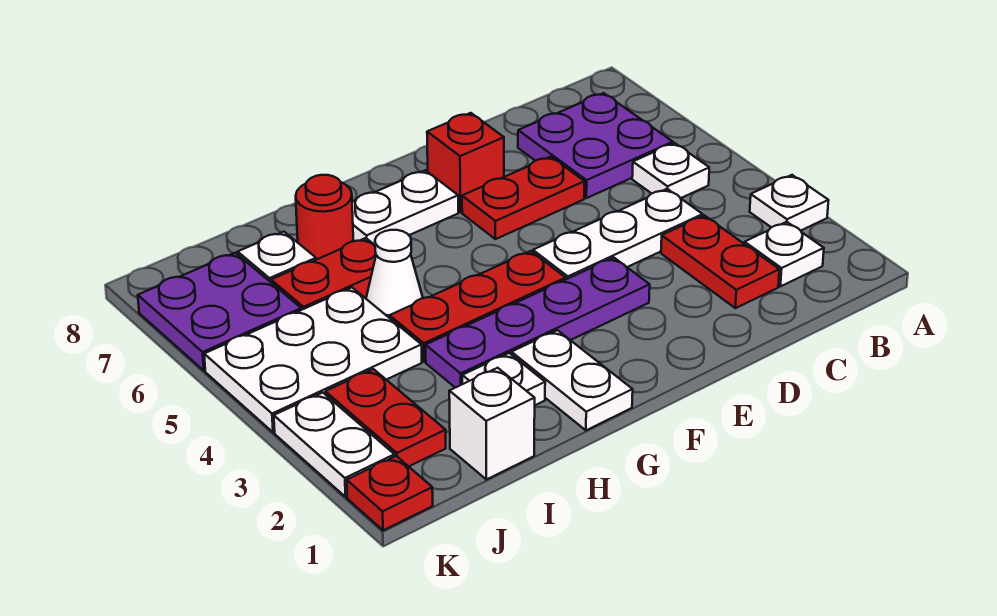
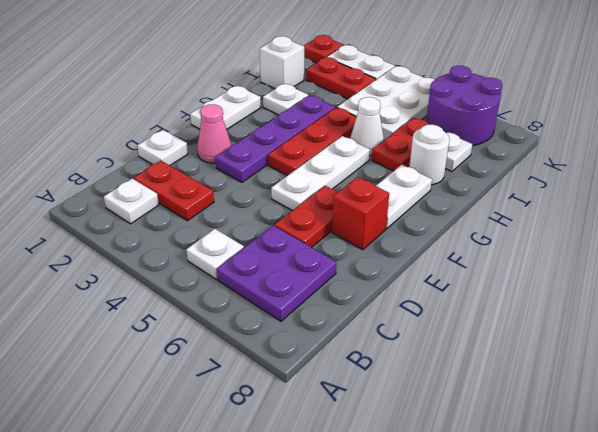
white 1x1 plate [750,175,829,231] -> white 1x1 plate moved to [137,130,188,165]
white 1x3 plate [533,189,703,279] -> white 1x3 plate moved to [271,136,370,210]
none -> pink 1x1 cone [197,104,232,163]
white 1x2 plate [511,330,633,430] -> white 1x2 plate turned to [190,86,261,129]
red 1x1 round brick [296,175,353,260] -> white 1x1 round brick [409,125,450,185]
purple 2x2 plate [138,253,301,371] -> purple 2x2 round brick [426,66,502,145]

